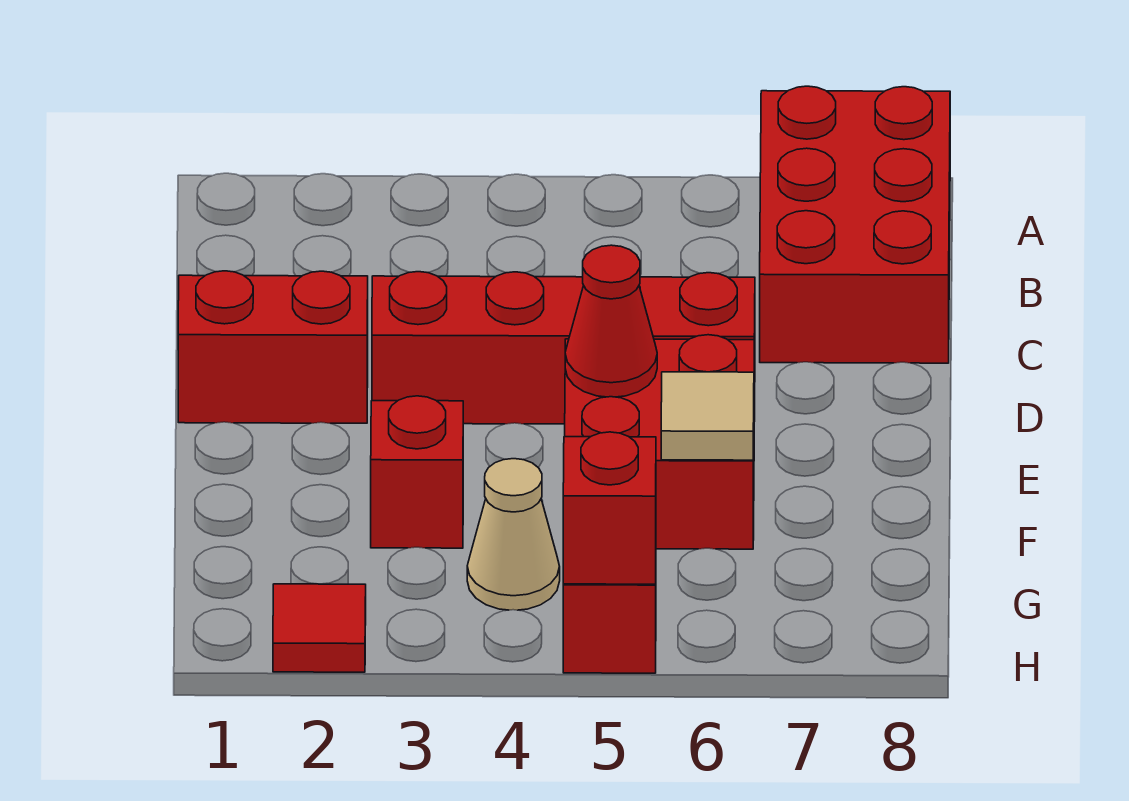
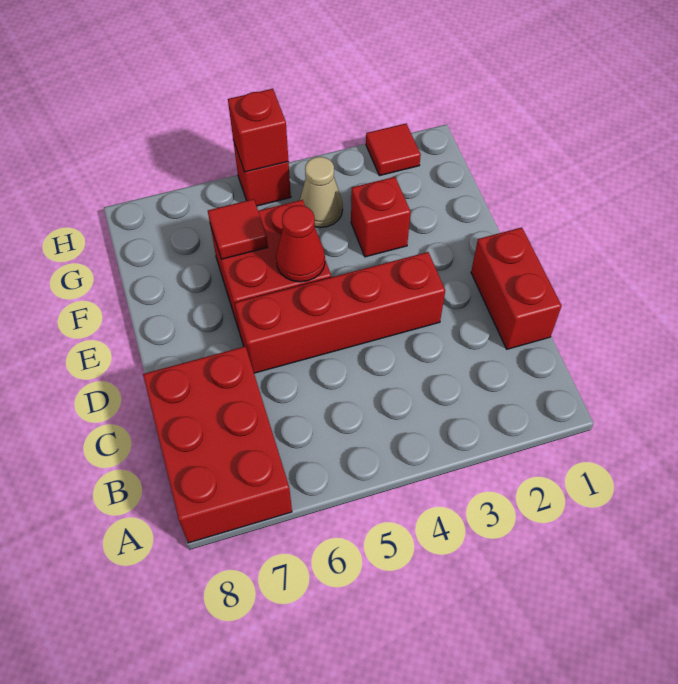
red 1x2 brick [178,271,368,423] -> red 1x2 brick turned to [471,227,562,349]
tan 1x1 tile [661,372,754,460] -> red 1x1 tile [208,199,268,259]

